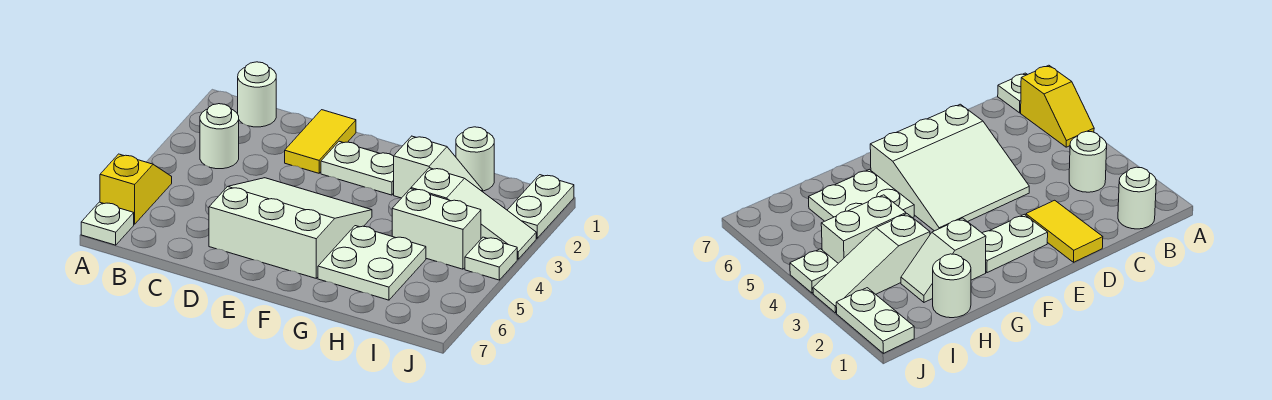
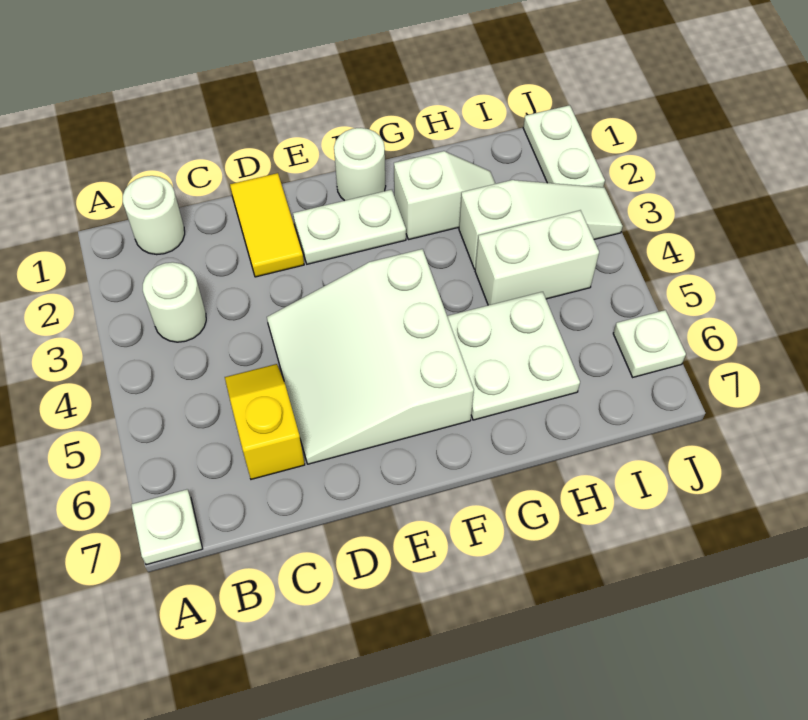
yellow 1x2 slope [100,154,172,224] -> yellow 1x2 slope moved to [225,364,305,479]
white 3x3 slope [209,178,372,278] -> white 3x3 slope turned to [267,249,474,464]
white 1x1 round brick [456,127,494,191] -> white 1x1 round brick moved to [334,128,386,201]
white 1x1 plate [465,237,517,280] -> white 1x1 plate moved to [613,310,686,377]

